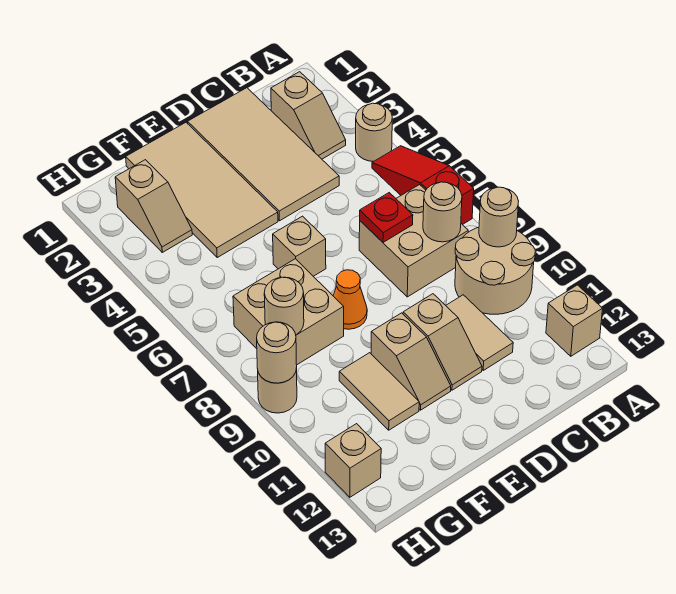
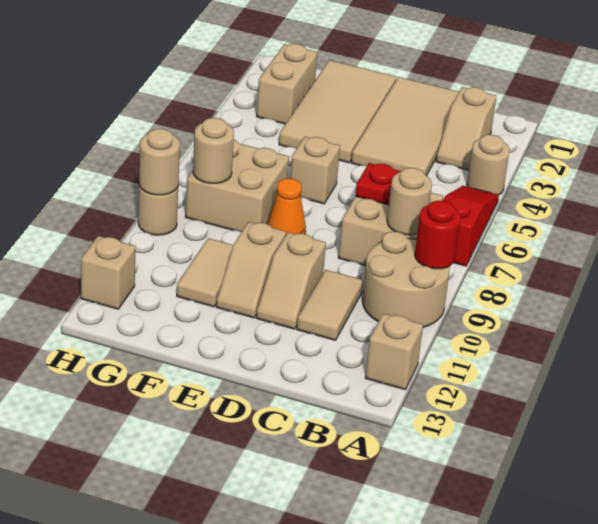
tan 1x1 round brick [479,187,519,247] -> red 1x1 round brick [415,201,461,269]
tan 1x2 slope [115,160,192,252] -> tan 1x2 brick [257,44,317,124]

